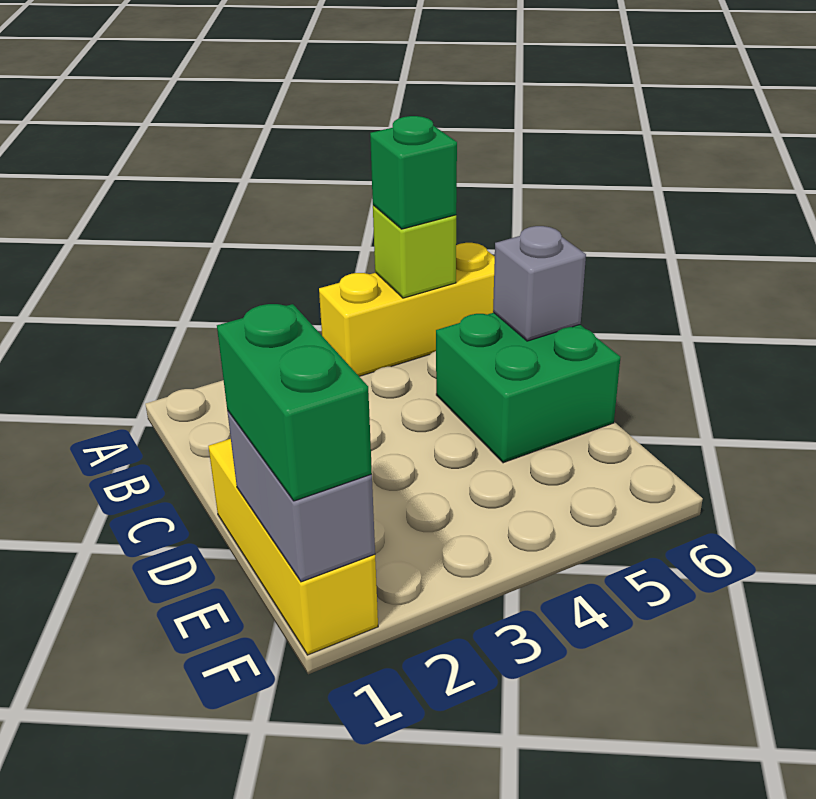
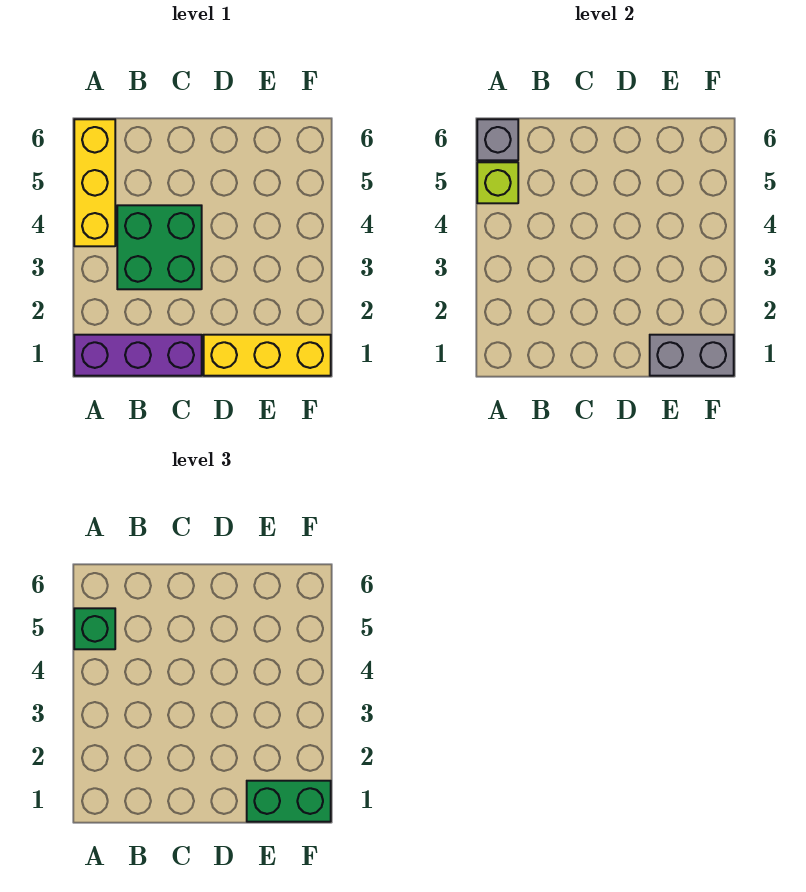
none -> purple 1x3 brick [74,335,202,376]
green 2x2 brick [436,313,620,463] -> green 2x2 brick moved to [117,205,202,289]
grey 1x1 brick [493,226,586,341] -> grey 1x1 brick moved to [477,119,518,160]

